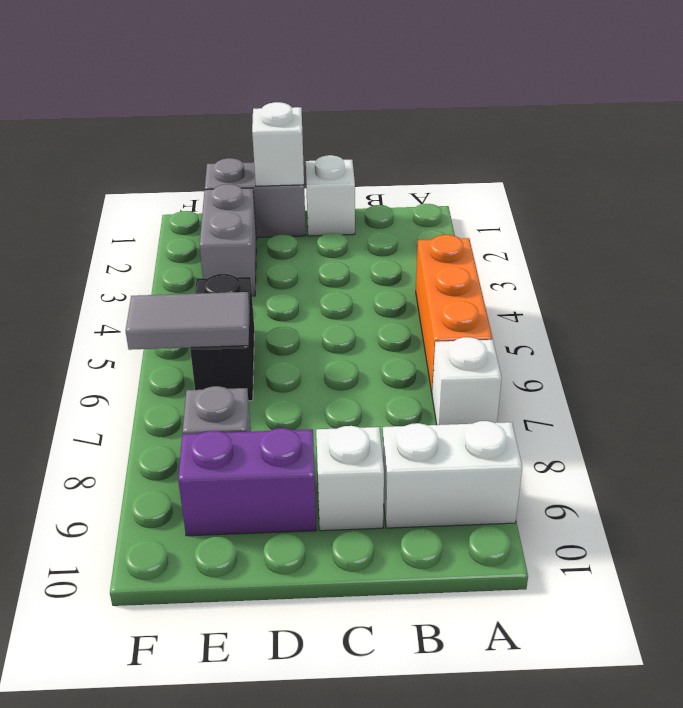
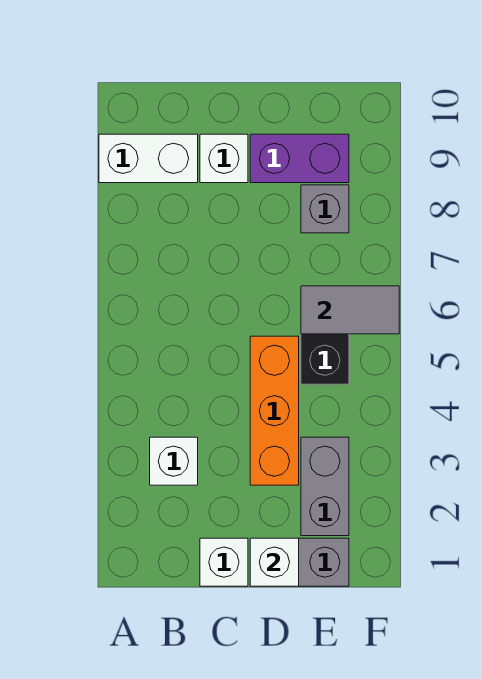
orange 1x3 brick [416,235,493,392] -> orange 1x3 brick moved to [250,336,299,485]
white 1x1 brick [432,337,502,425] -> white 1x1 brick moved to [150,437,198,485]

